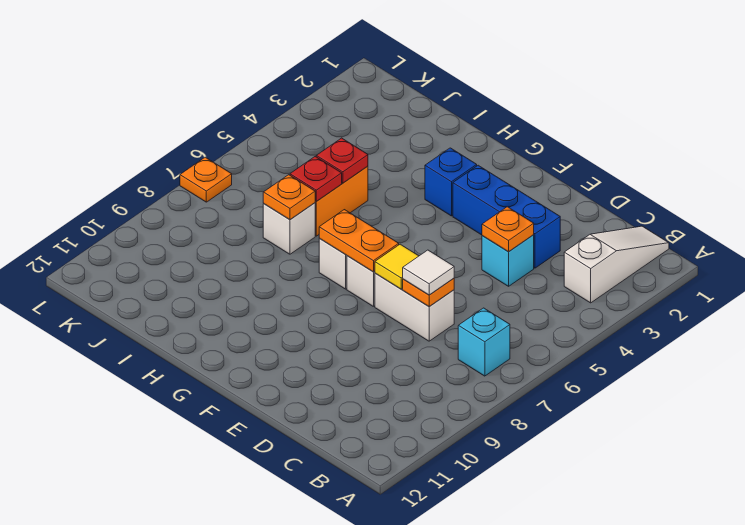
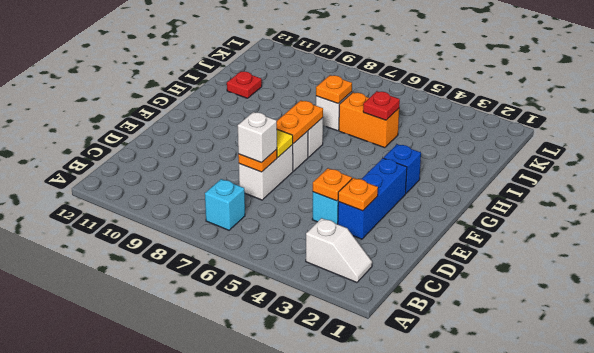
white 1x3 slope [564,226,669,303] -> white 1x2 slope [306,218,372,282]
white 1x1 tile [403,250,454,295] -> white 1x1 brick [238,112,277,163]
red 1x1 plate [290,157,342,201] -> red 1x1 plate moved to [227,71,262,98]
orange 1x1 plate [180,157,232,202] -> orange 1x1 plate moved to [338,178,378,211]

